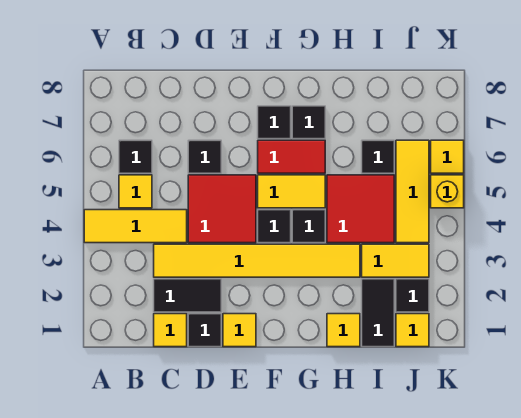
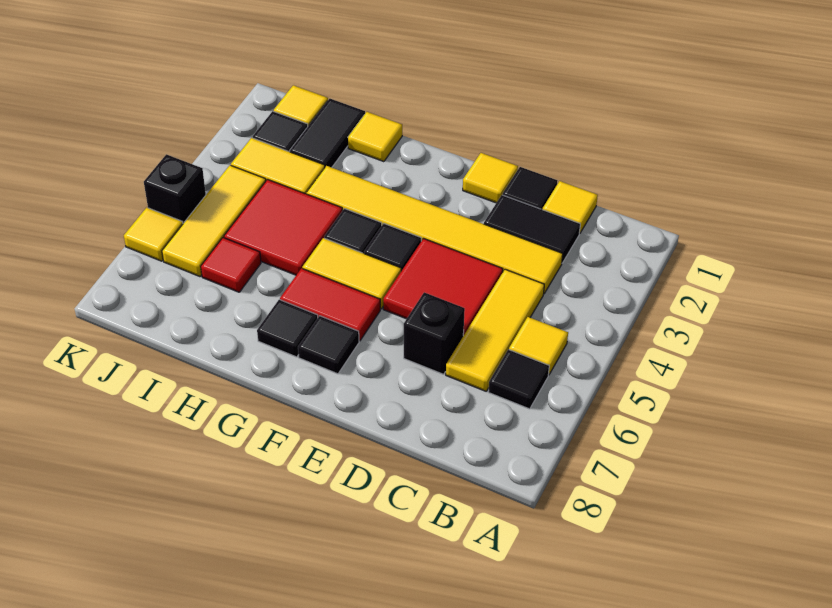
yellow 1x3 tile [84,210,187,243] -> yellow 1x3 tile turned to [446,269,544,391]
black 1x1 tile [188,140,221,173] -> black 1x1 brick [404,292,465,374]
black 1x1 tile [362,140,394,173] -> red 1x1 tile [201,238,261,292]
yellow 1x1 brick [431,175,464,208] -> black 1x1 brick [144,154,206,223]

